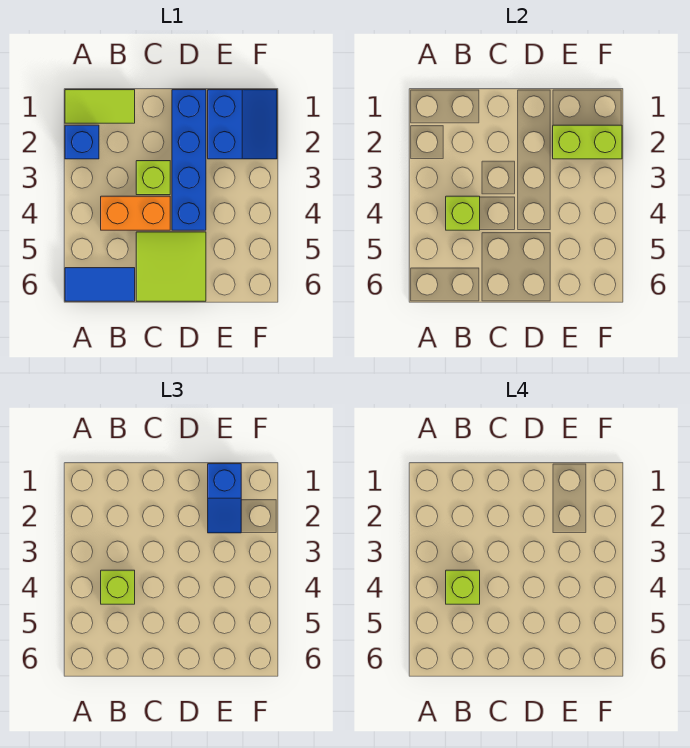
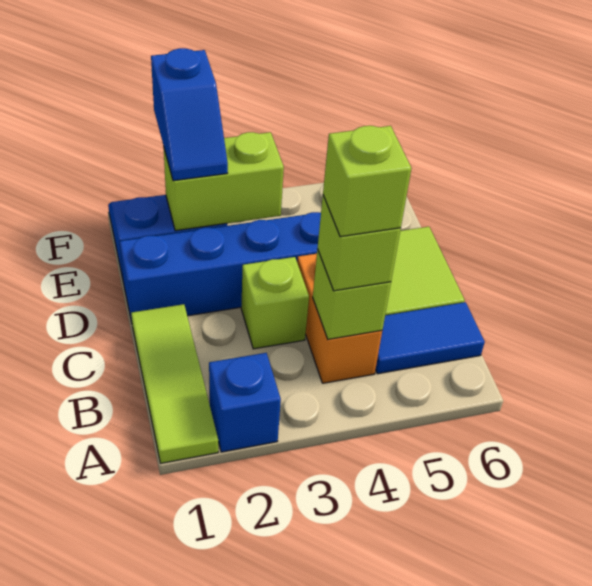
lime 1x2 tile [65,90,135,123] -> lime 1x3 tile [131,304,218,463]
blue 1x2 tile [65,268,135,301] -> blue 1x2 tile turned to [376,302,485,374]
blue 1x2 slope [208,464,241,533] -> blue 1x2 slope turned to [151,48,228,181]
lime 1x2 brick [553,125,622,159] -> lime 1x2 brick turned to [164,132,284,231]

